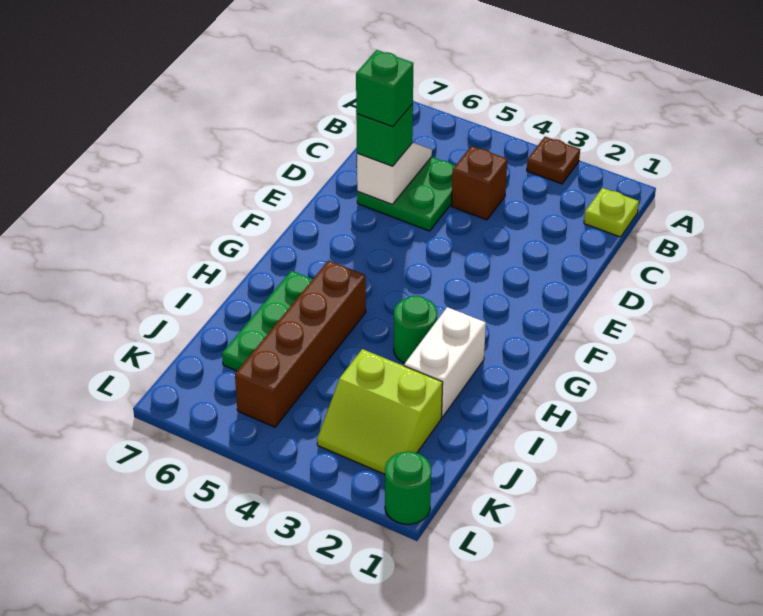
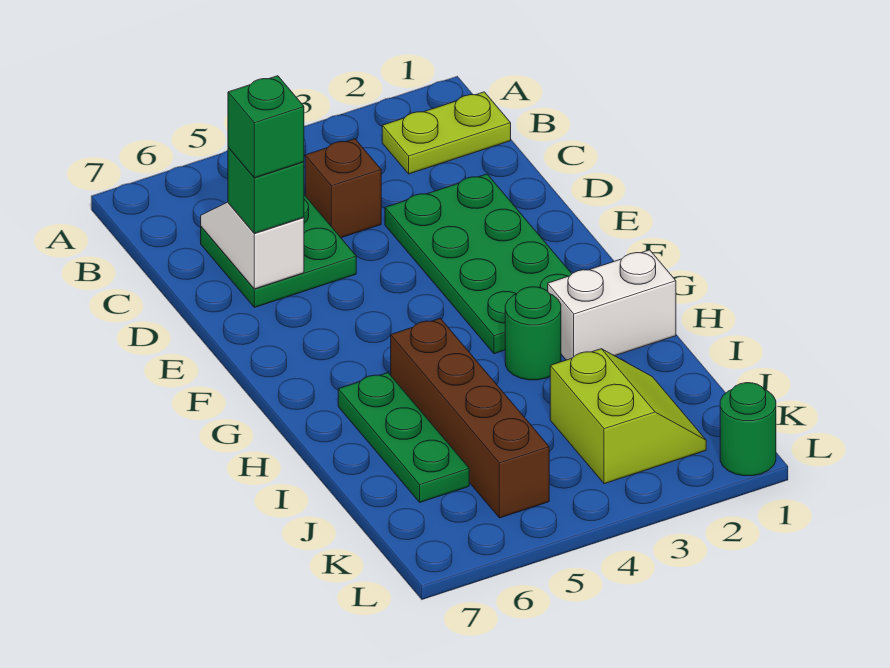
brown 1x1 plate [527,137,580,184] -> none
lime 1x1 plate [584,188,639,237] -> lime 1x2 plate [382,92,511,174]
none -> green 2x4 plate [385,174,572,354]
white 1x2 brick [404,307,486,417] -> white 1x2 brick turned to [548,250,676,360]
lime 2x2 slope [317,349,443,474] -> lime 2x2 slope turned to [550,349,706,484]

